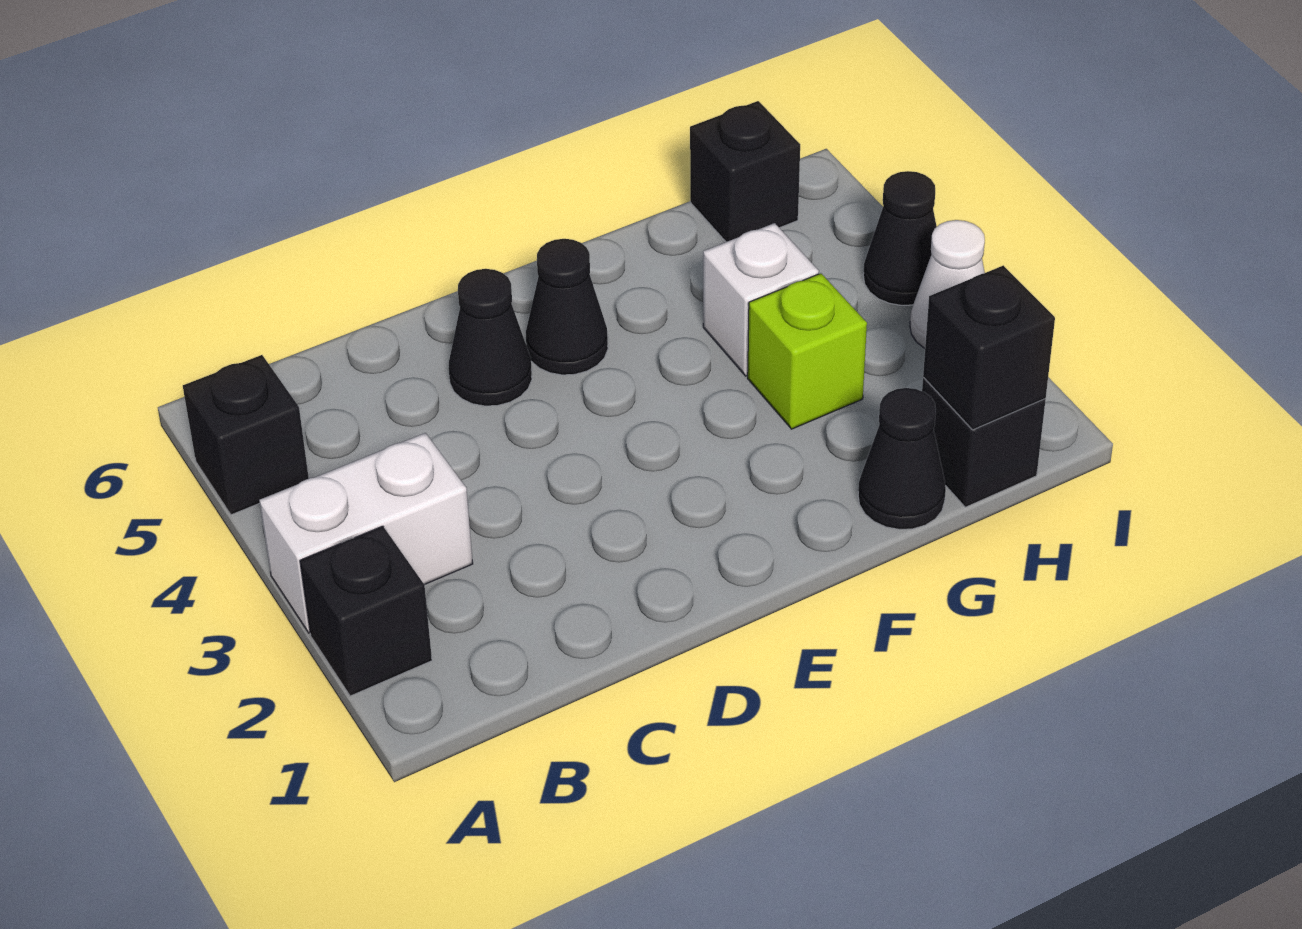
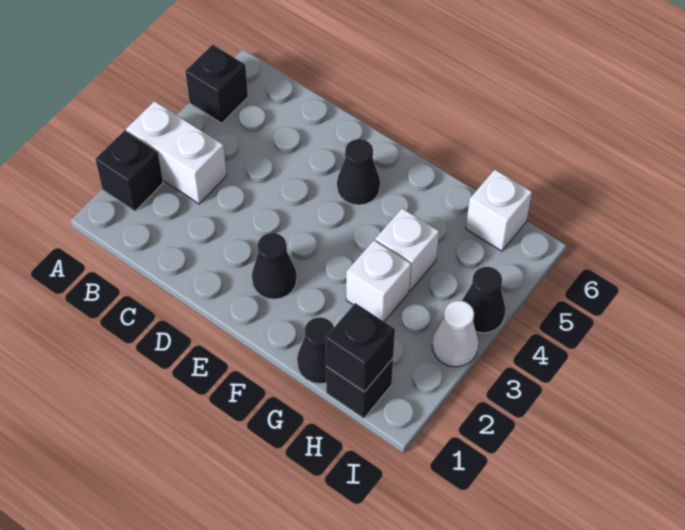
black 1x1 cone [449,269,532,406] -> black 1x1 cone moved to [252,233,297,299]
lime 1x1 brick [748,273,867,429] -> white 1x1 brick [346,240,411,322]
black 1x1 brick [690,101,800,242] -> white 1x1 brick [466,170,532,251]

